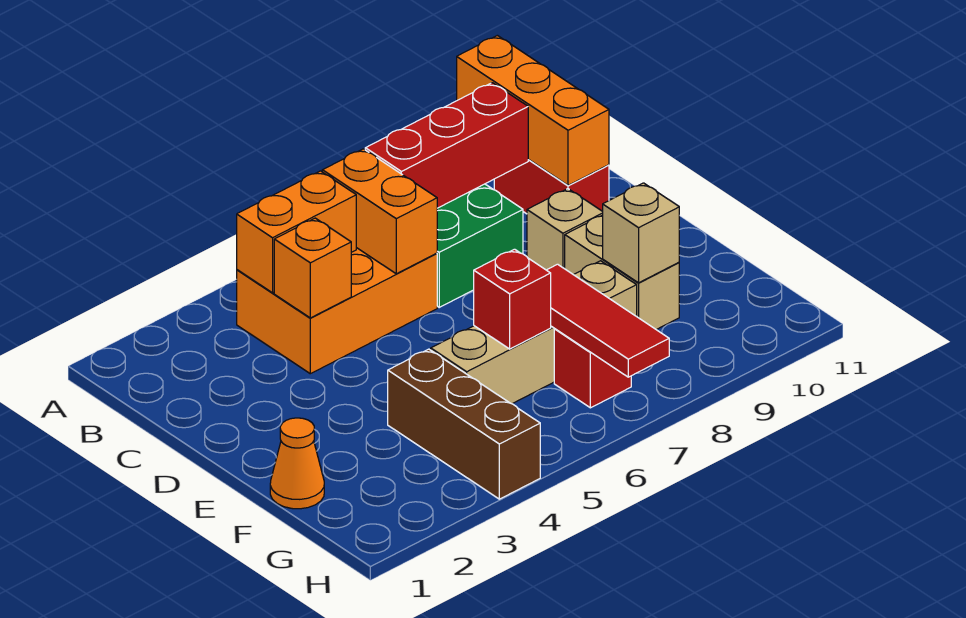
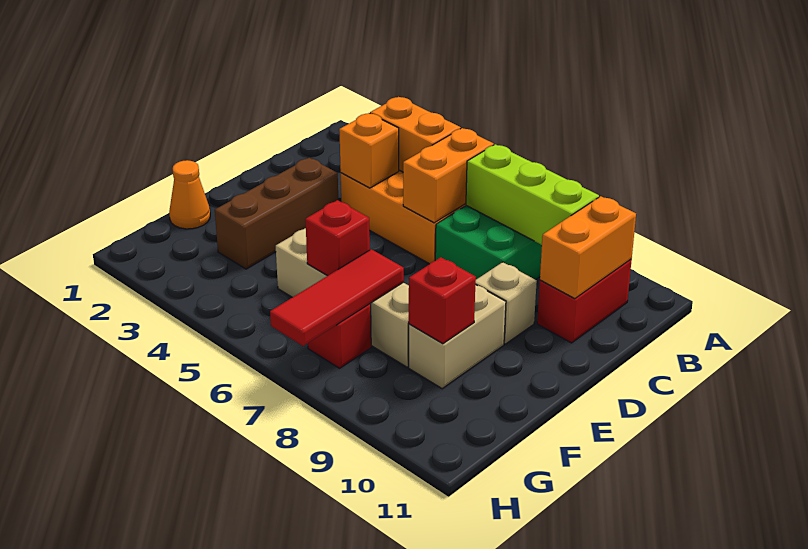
orange 1x3 brick [457,35,609,185] -> orange 1x2 brick [540,196,636,299]
red 1x3 brick [365,83,528,208] -> lime 1x3 brick [466,144,599,245]
brown 1x3 brick [388,349,540,499] -> brown 1x3 brick moved to [215,158,338,269]
tan 1x1 brick [603,183,679,283] -> red 1x1 brick [409,257,476,344]

